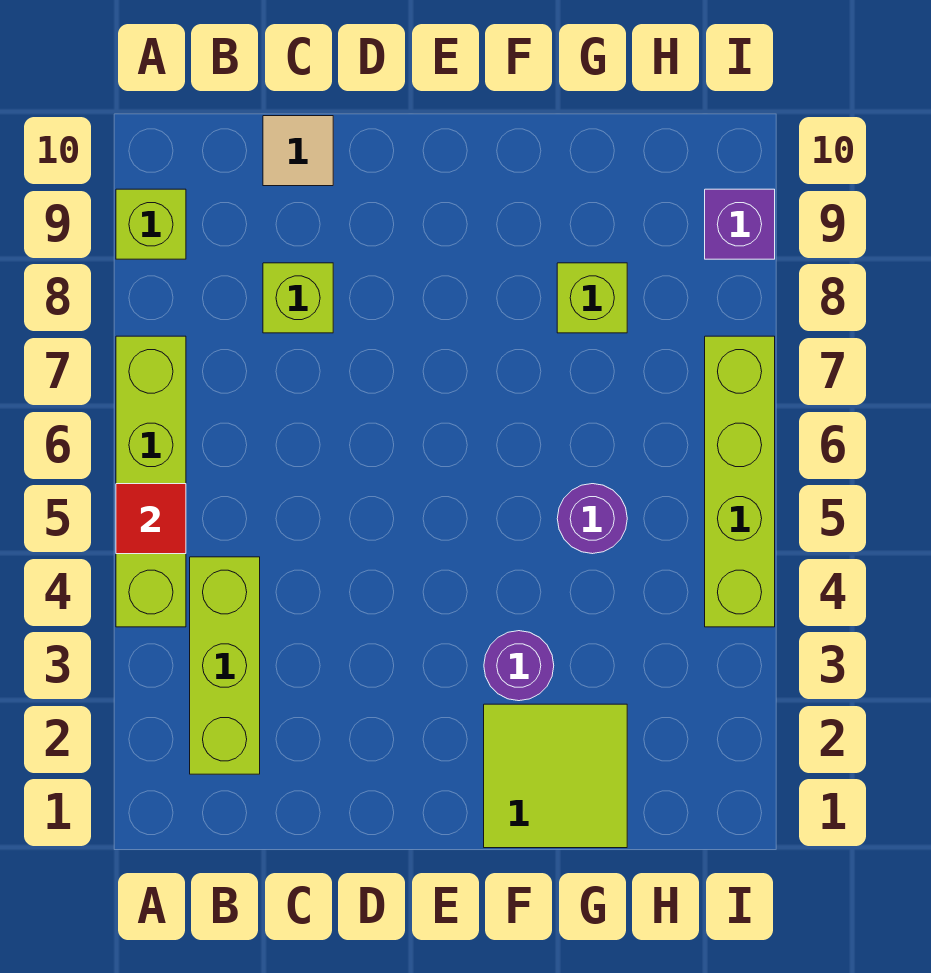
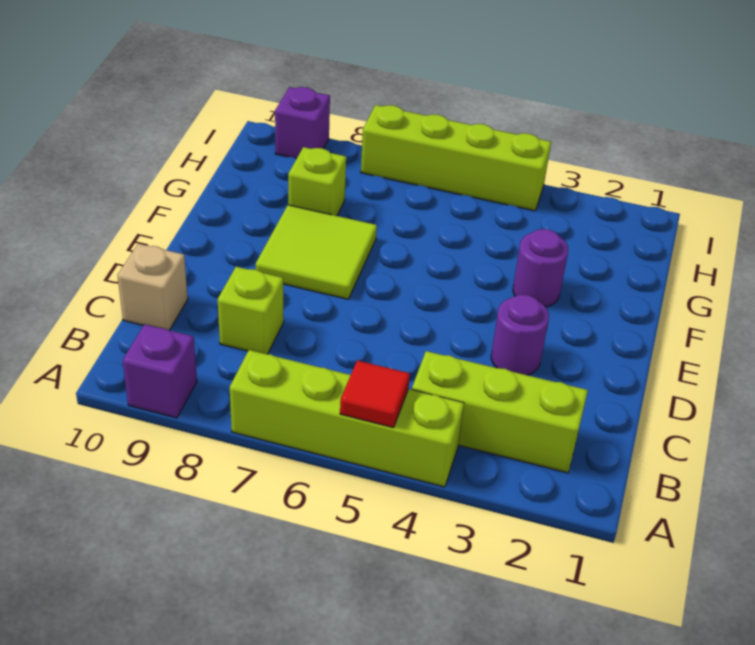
lime 1x1 brick [116,189,186,259] -> purple 1x1 brick [123,324,197,418]
tan 1x1 tile [263,116,333,186] -> tan 1x1 brick [117,244,188,330]
lime 2x2 tile [484,704,627,848] -> lime 2x2 tile moved to [256,205,377,299]
purple 1x1 round brick [557,484,627,554] -> purple 1x1 round brick moved to [491,295,549,375]

